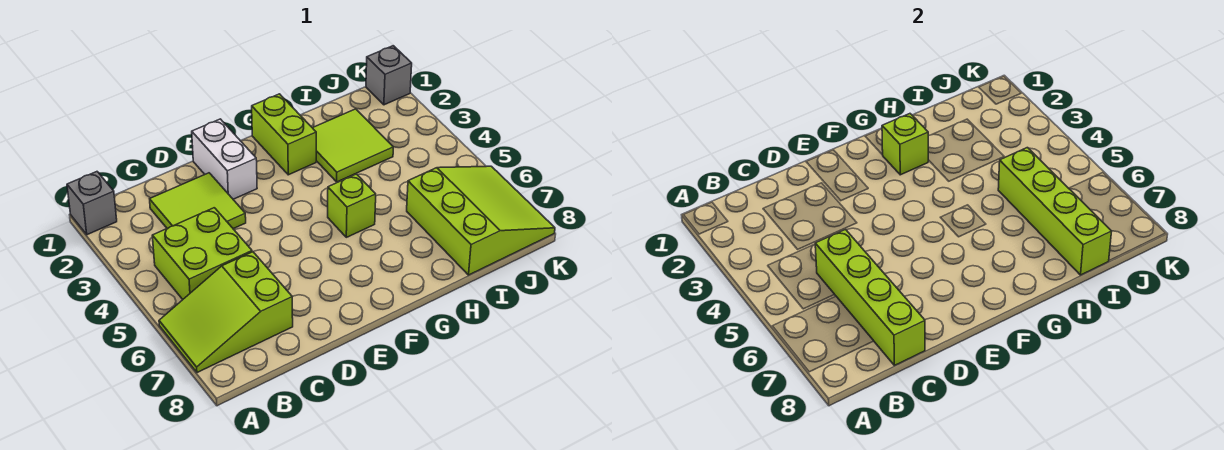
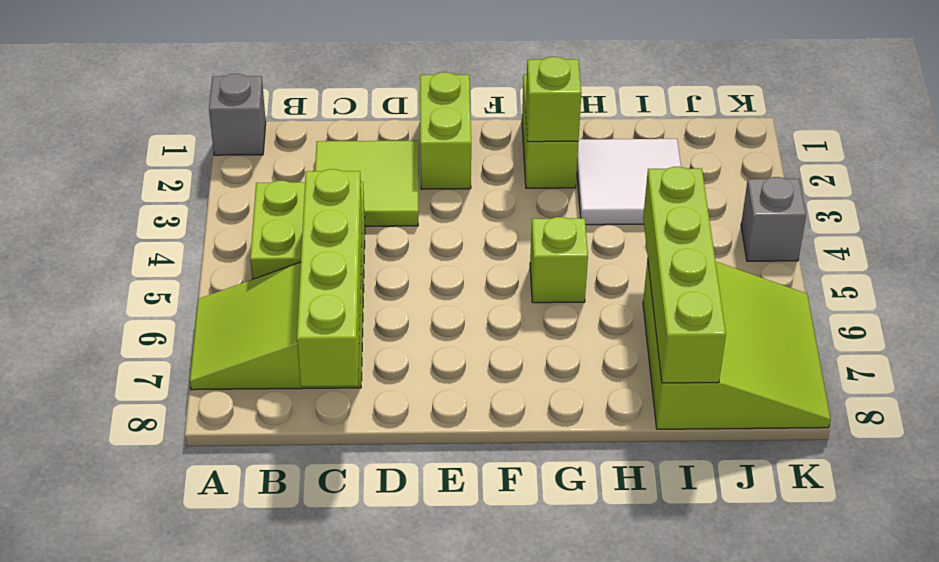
white 1x2 brick [192,119,257,199] -> lime 1x2 brick [420,72,471,189]
lime 2x2 tile [313,109,393,182] -> white 2x2 tile [577,139,681,225]
grey 1x1 brick [366,46,412,105] -> grey 1x1 brick moved to [741,177,806,261]

